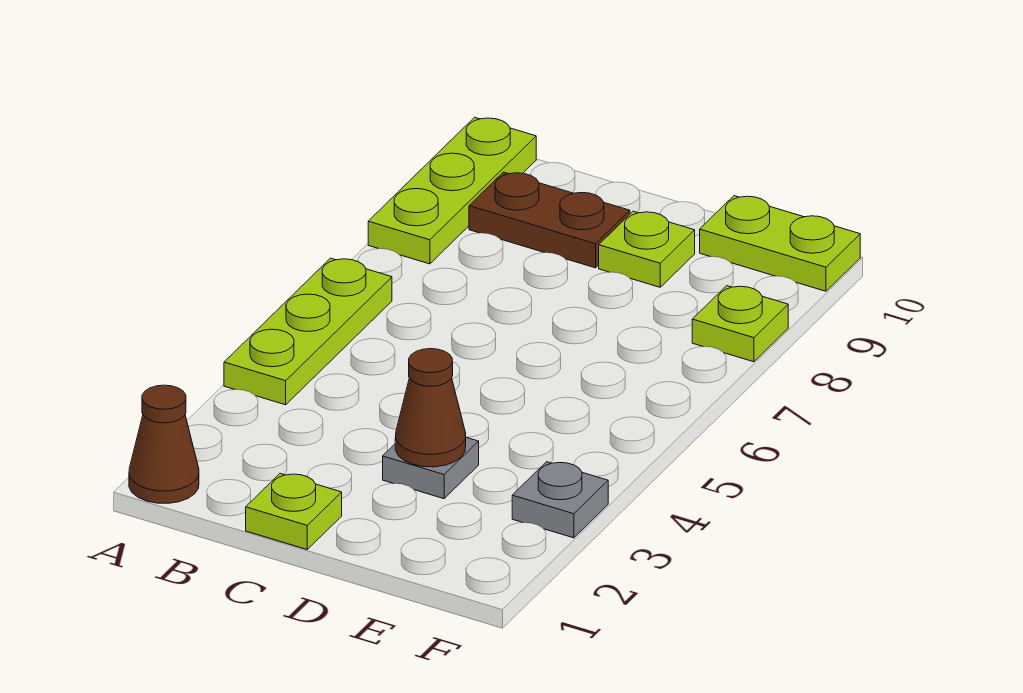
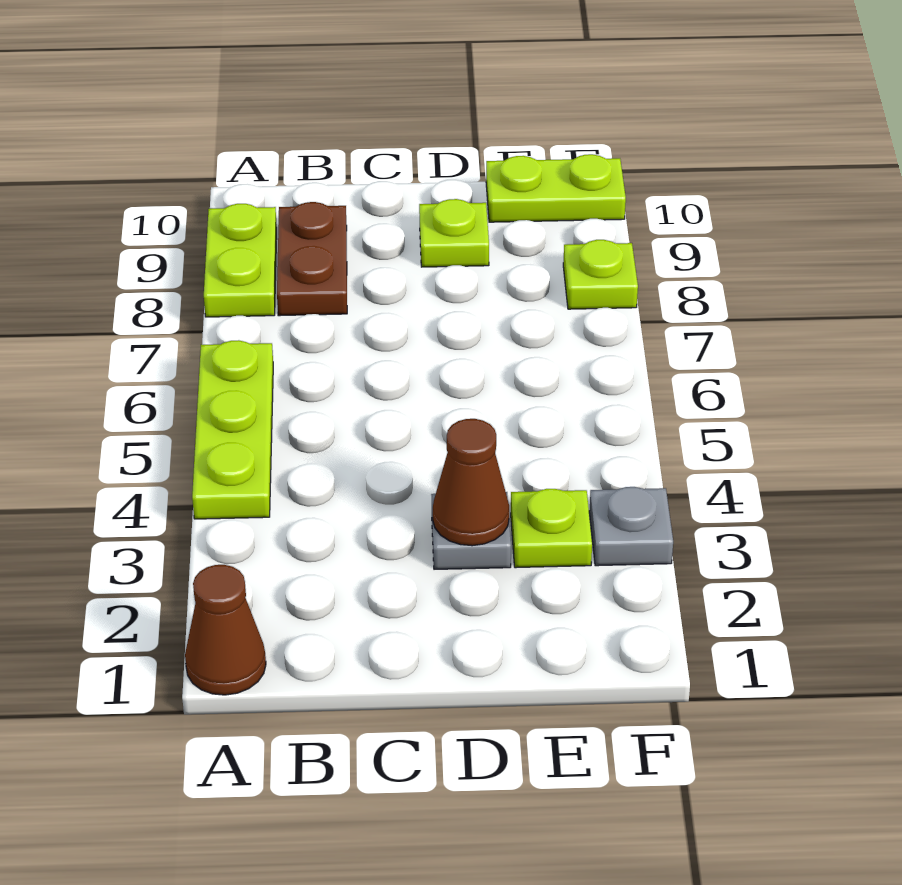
lime 1x3 plate [368,117,536,264] -> lime 1x2 plate [204,204,277,317]
brown 1x2 plate [469,172,630,268] -> brown 1x2 plate turned to [277,202,347,316]
lime 1x1 plate [246,474,342,549] -> lime 1x1 plate moved to [511,489,592,568]

